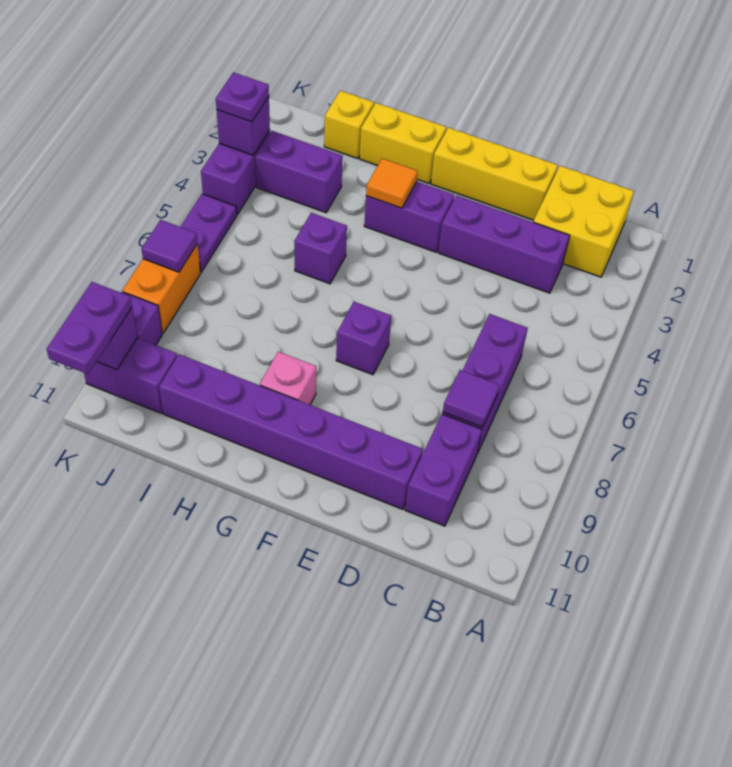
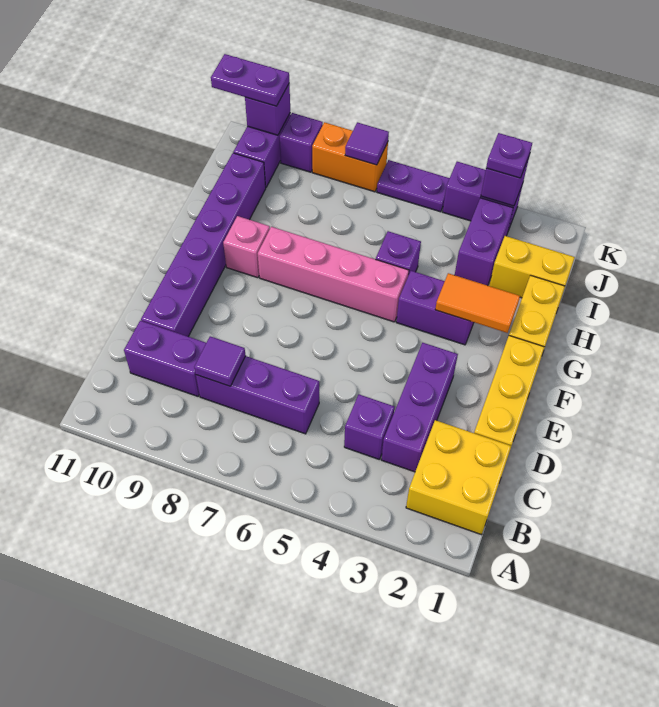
purple 1x2 brick [364,182,454,252] -> purple 1x2 brick turned to [396,271,474,345]
purple 1x1 brick [336,302,391,375] -> purple 1x1 brick moved to [344,395,394,459]
orange 1x1 tile [366,158,418,208] -> orange 1x2 tile [435,273,520,333]
none -> pink 1x4 brick [258,227,409,322]
yellow 1x1 brick [324,91,374,158] -> yellow 1x2 brick [489,236,575,298]

